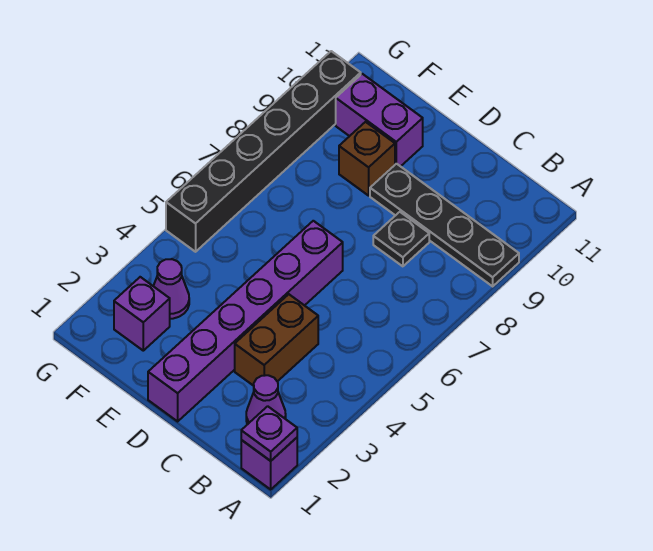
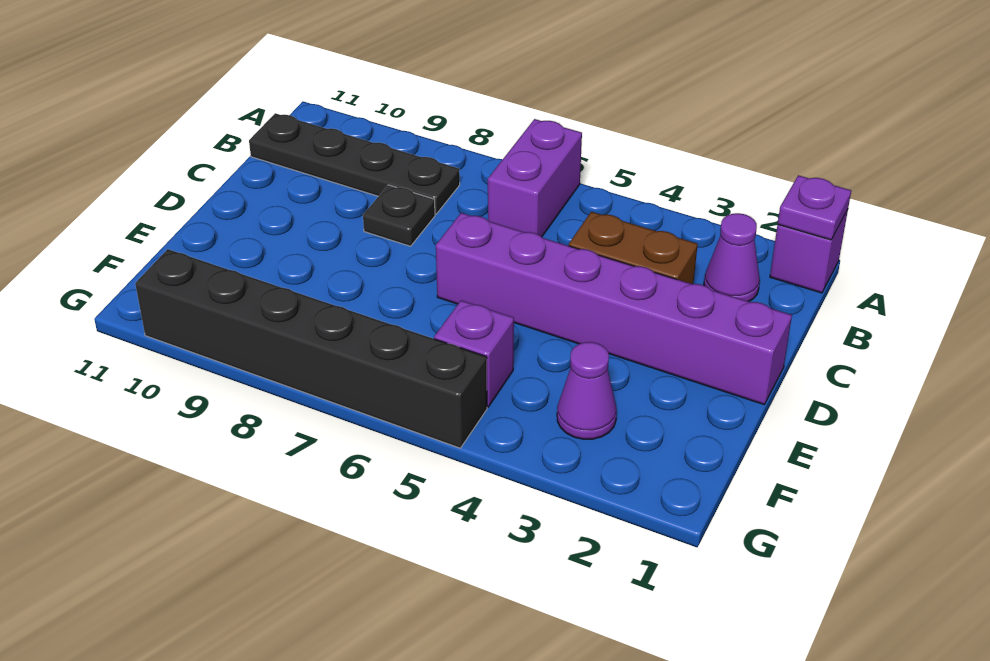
black 1x4 plate [370,164,519,286] -> black 1x4 plate turned to [249,113,460,214]
brown 1x1 brick [339,122,395,196] -> none
purple 1x2 brick [336,74,423,166] -> purple 1x2 brick moved to [488,119,582,237]
purple 1x1 brick [114,277,170,351] -> purple 1x1 brick moved to [434,300,514,407]

